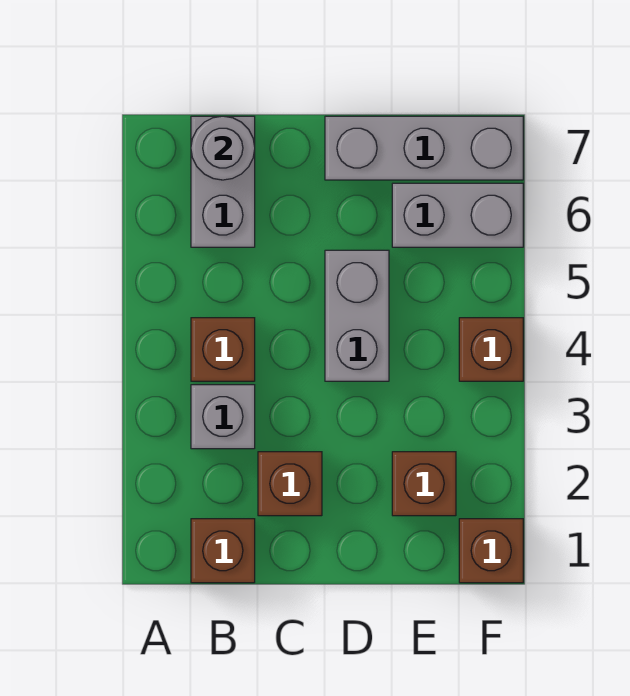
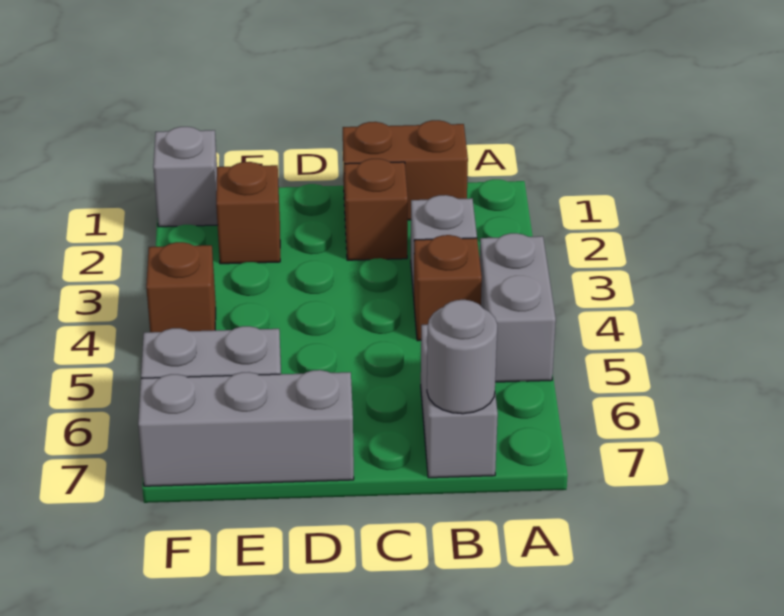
brown 1x1 brick [191,519,255,583] -> brown 1x2 brick [343,120,468,220]
grey 1x2 brick [325,250,389,381] -> grey 1x2 brick moved to [480,233,556,382]
brown 1x1 brick [459,519,523,583] -> grey 1x1 brick [153,127,217,227]

